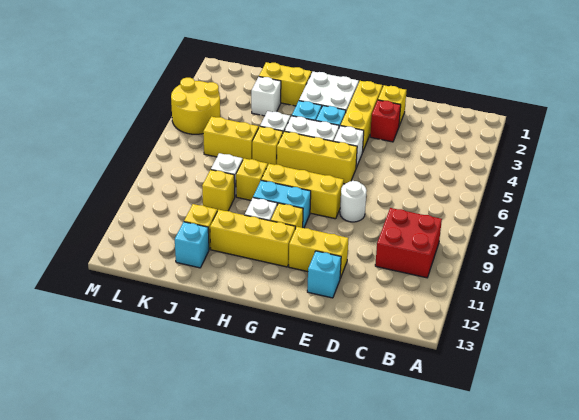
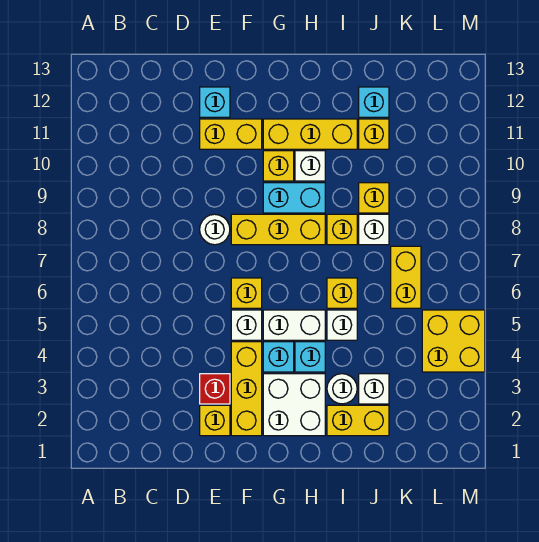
red 2x2 brick [375,208,442,278] -> none
yellow 1x3 brick [277,131,357,184] -> yellow 1x1 brick [231,278,262,308]
none -> white 1x1 round brick [327,374,357,404]
yellow 1x2 brick [203,117,259,160] -> yellow 1x2 brick turned to [391,246,421,308]
yellow 2x2 round brick [171,78,220,134] -> yellow 2x2 brick [422,310,485,372]

